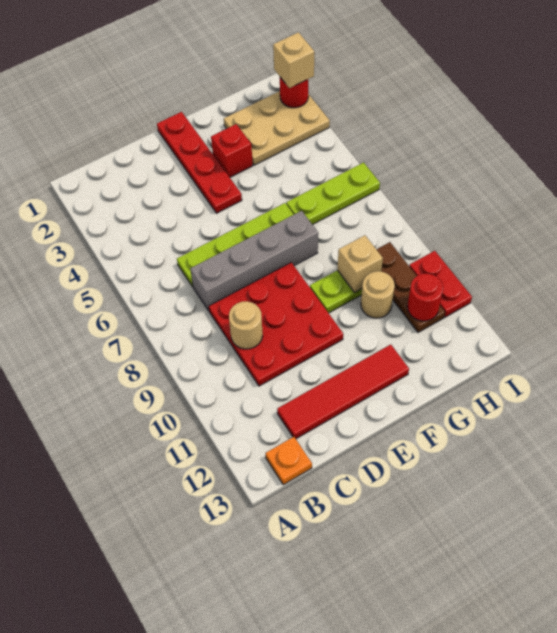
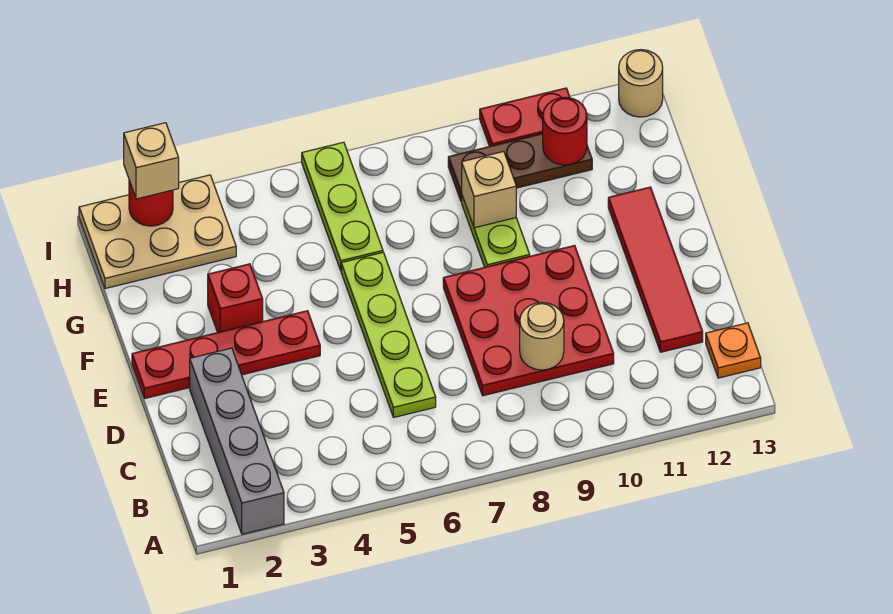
grey 1x4 brick [190,211,318,311] -> grey 1x4 brick moved to [190,348,284,534]
tan 2x3 plate [224,91,330,165] -> tan 2x3 plate turned to [79,175,236,289]
tan 1x1 round brick [361,271,395,318] -> tan 1x1 round brick moved to [619,50,663,117]

